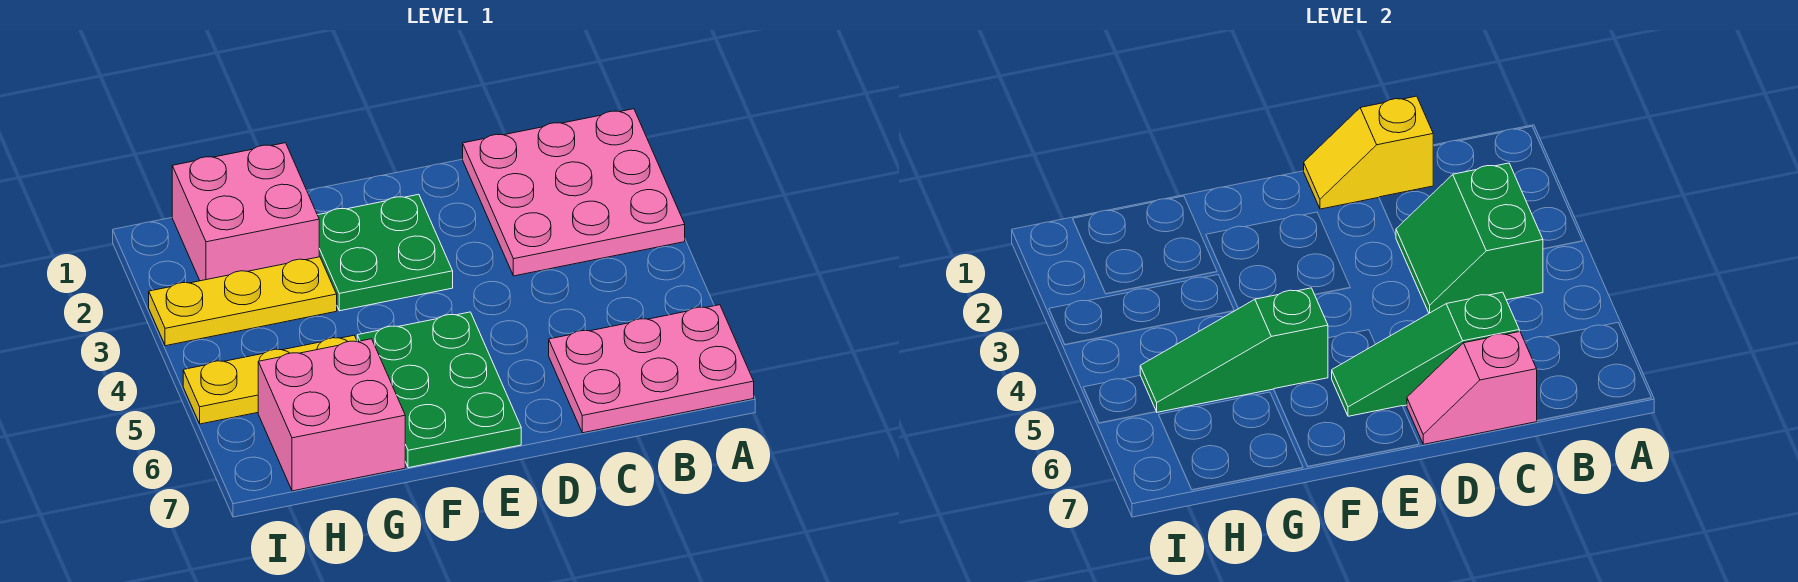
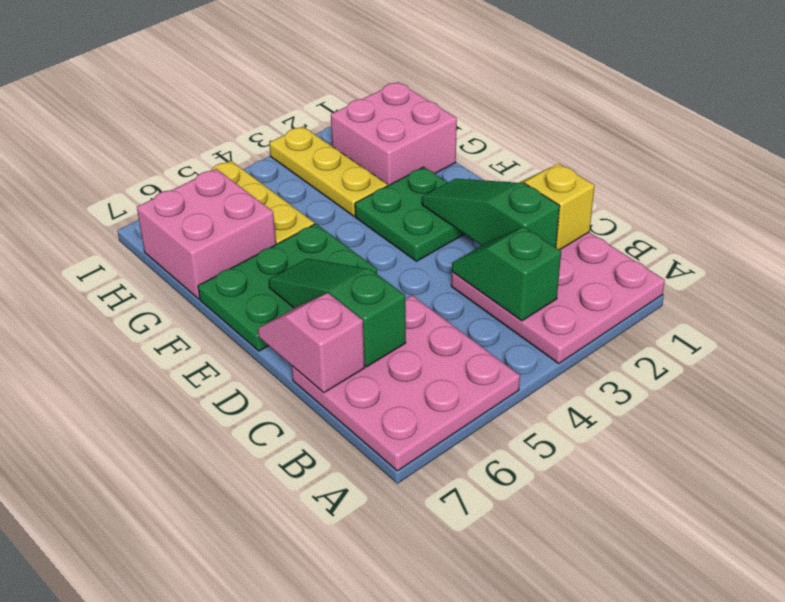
pink 2x3 plate [549,305,754,433] -> pink 3x3 plate [292,295,520,471]
green 2x2 slope [1396,163,1543,313] -> green 1x2 slope [452,227,561,321]
green 1x3 slope [1140,288,1328,412] -> green 1x3 slope moved to [422,179,560,247]

